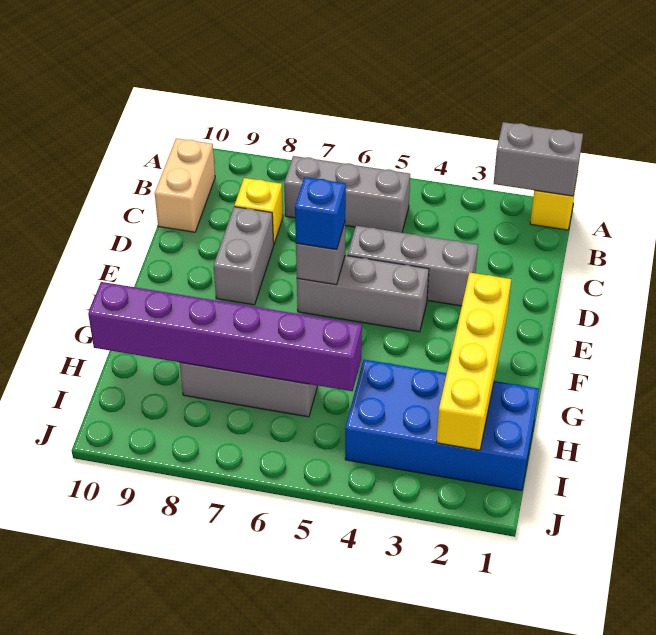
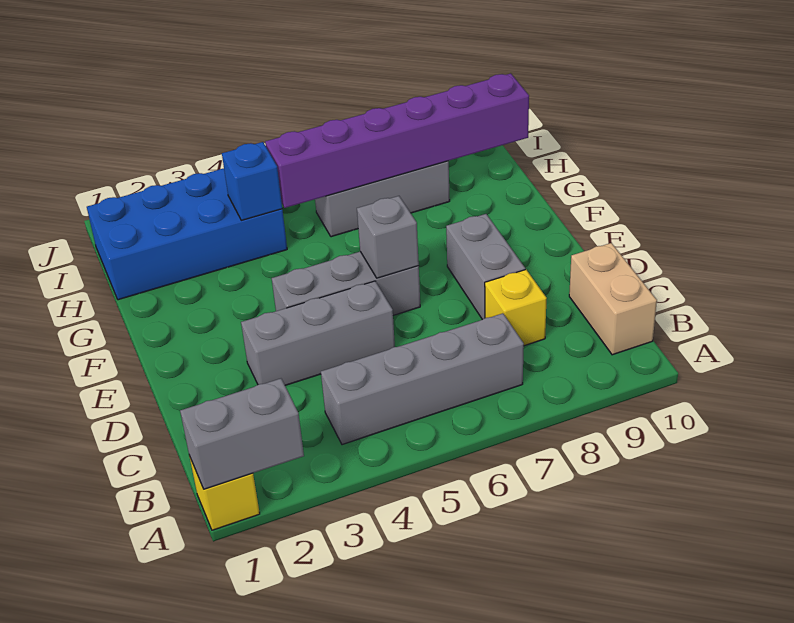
grey 1x3 brick [284,156,410,233] -> grey 1x4 brick [321,313,524,445]
blue 1x1 brick [295,177,346,249] -> blue 1x1 brick moved to [222,142,282,220]
yellow 1x4 brick [436,273,511,450] -> none

